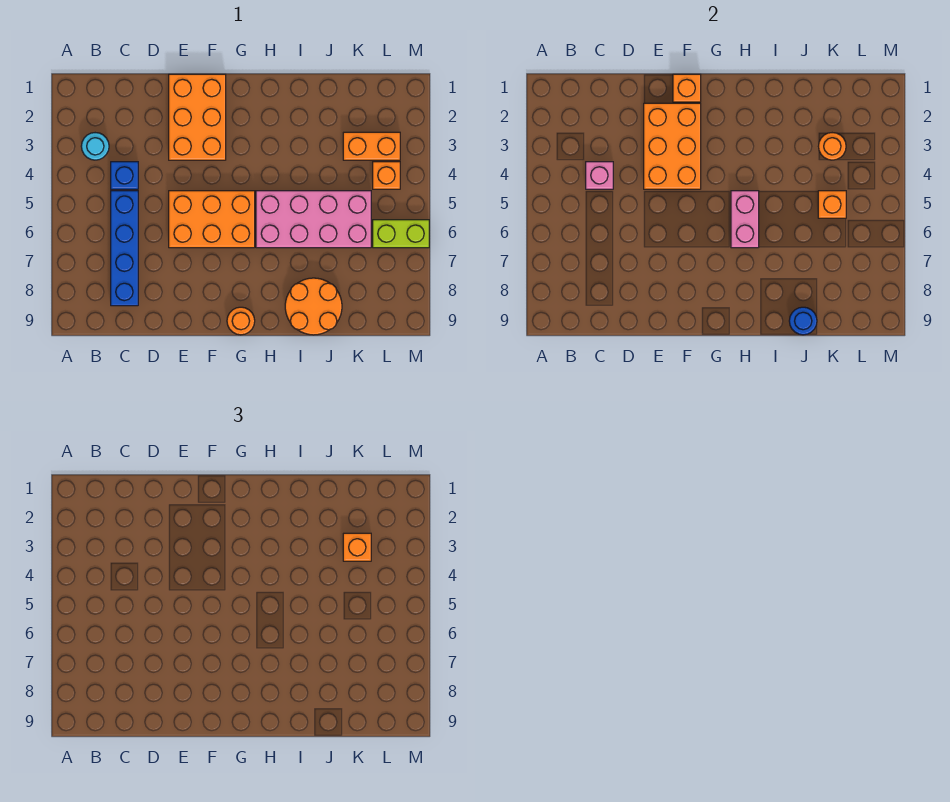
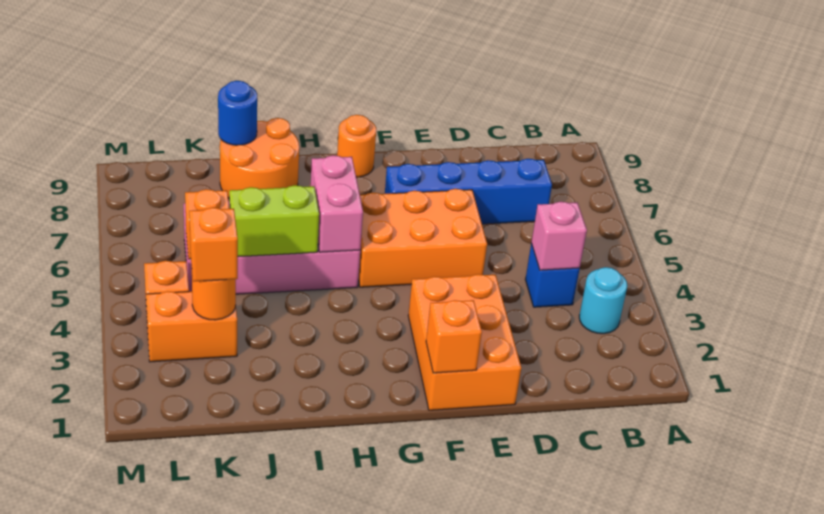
blue 1x4 brick [111,191,138,306] -> blue 1x4 brick turned to [385,159,552,224]
orange 2x3 brick [644,103,701,189] -> none
lime 1x2 brick [373,220,429,248] -> lime 1x2 brick moved to [229,185,319,257]

